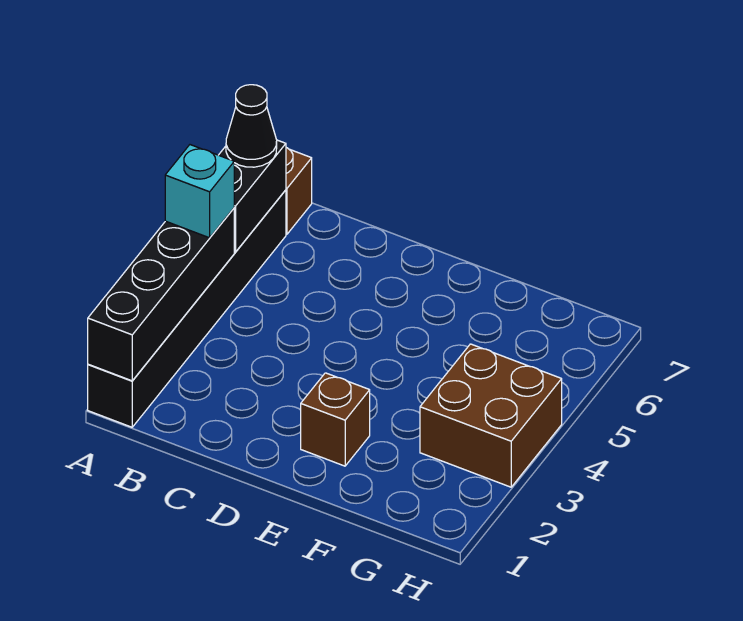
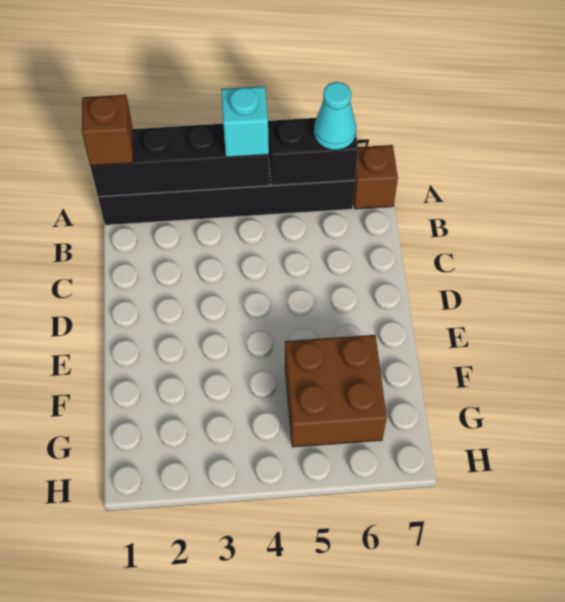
black 1x1 cone [226,85,277,167] -> cyan 1x1 cone [314,82,356,150]
brown 1x1 brick [301,373,370,466] -> brown 1x1 brick moved to [82,95,133,166]
brown 2x2 brick [420,344,562,487] -> brown 2x2 brick moved to [285,335,387,447]

